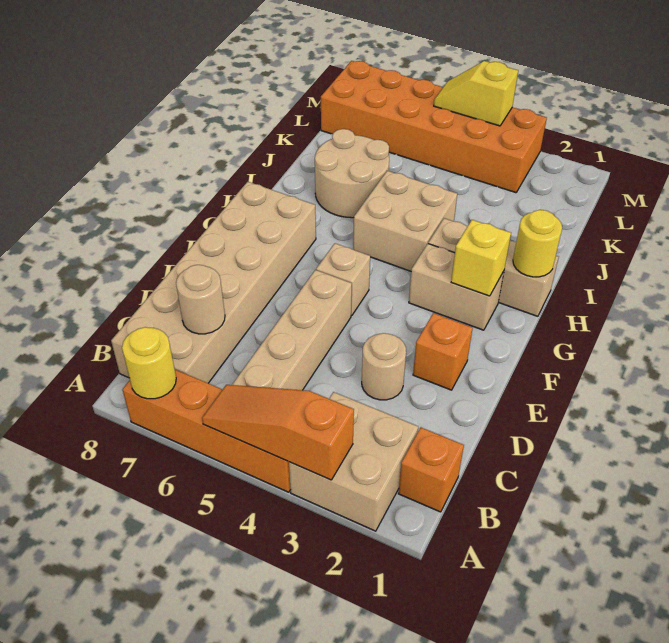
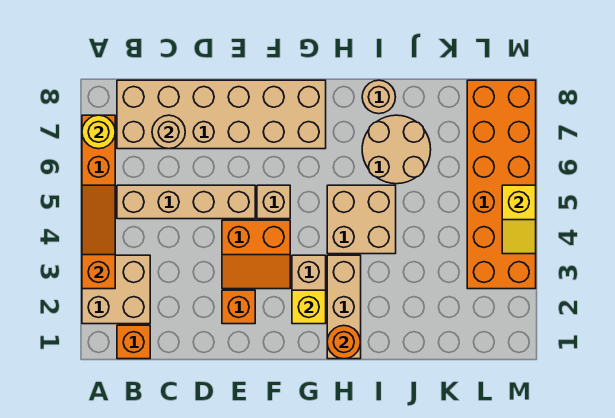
tan 1x1 round brick [362,333,406,400] -> tan 1x1 round brick moved to [362,80,395,114]
none -> orange 2x2 slope [222,220,290,289]
yellow 1x1 round brick [513,210,562,277] -> orange 1x1 round brick [327,326,361,359]
yellow 1x2 slope [434,61,518,126] -> yellow 1x2 slope turned to [502,185,536,254]

